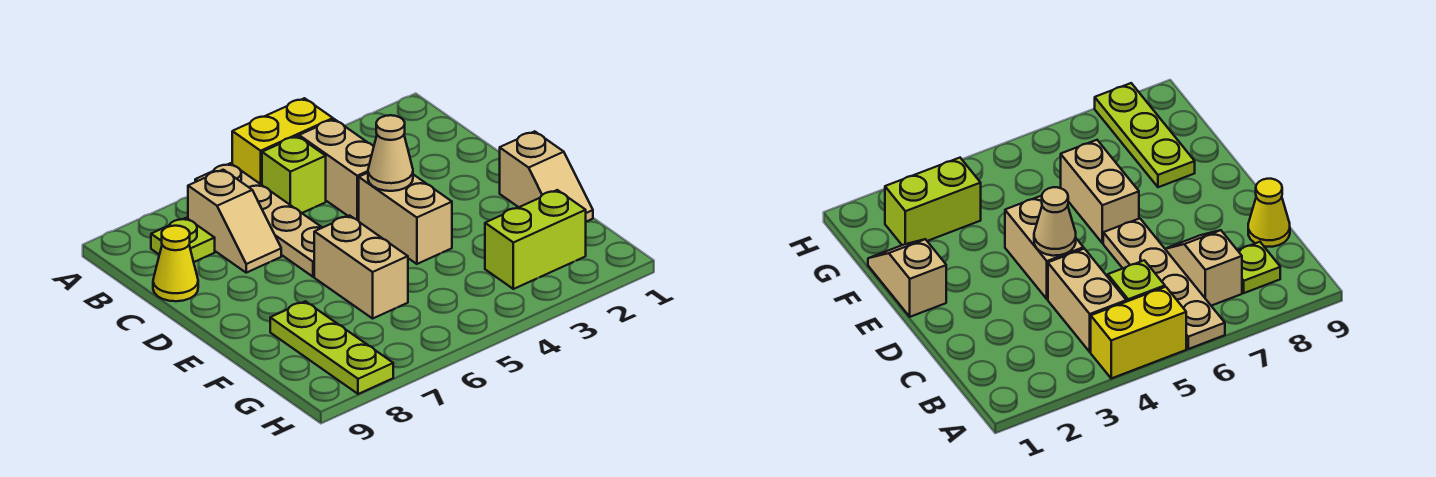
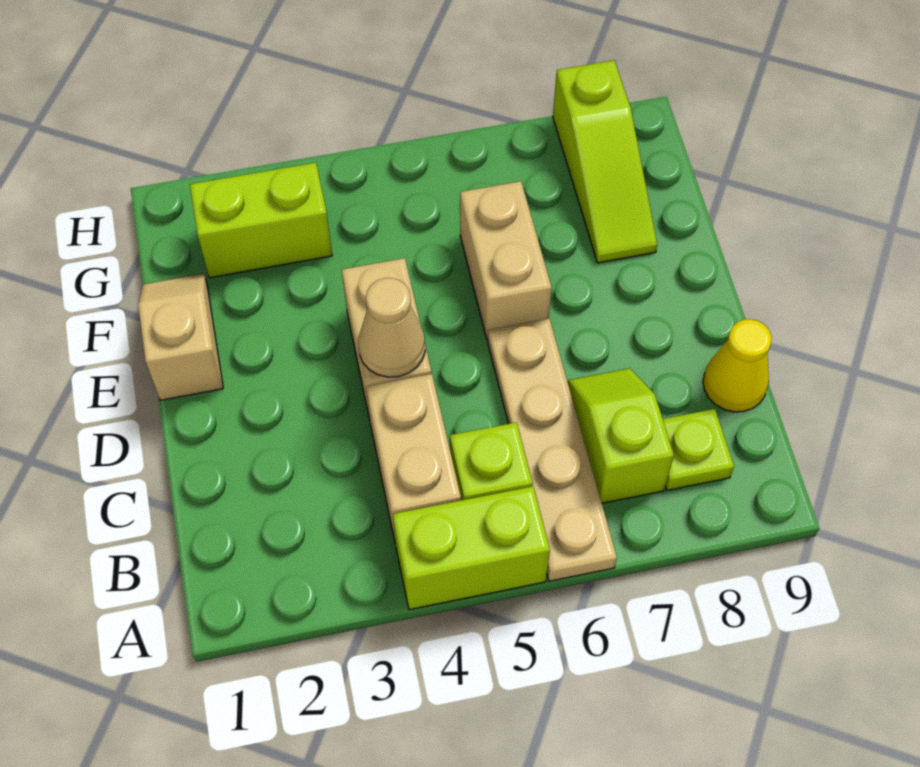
yellow 1x2 brick [232,98,333,185] -> lime 1x2 brick [393,486,550,610]
tan 1x2 slope [188,170,281,273] -> lime 1x2 slope [568,368,674,503]
lime 1x3 plate [270,301,393,394] -> lime 1x3 slope [553,60,657,263]

